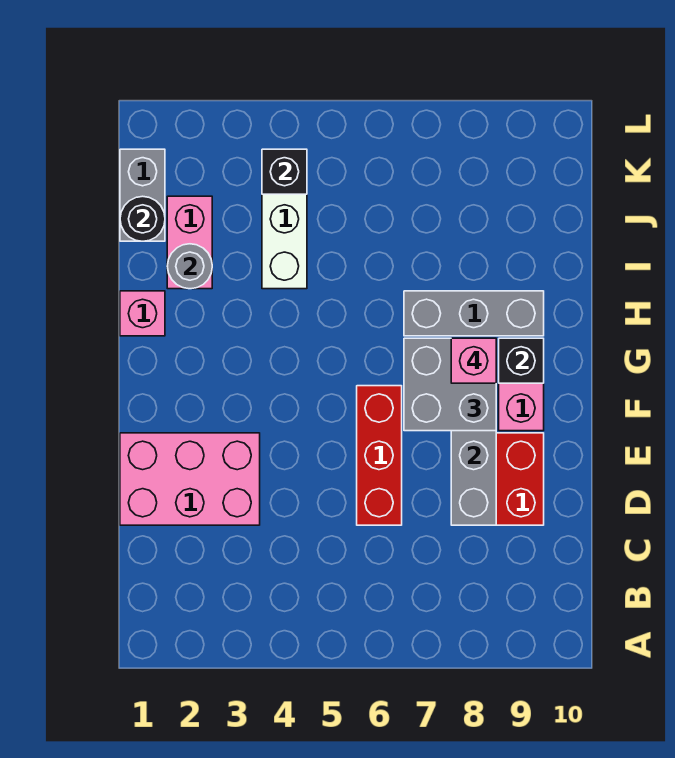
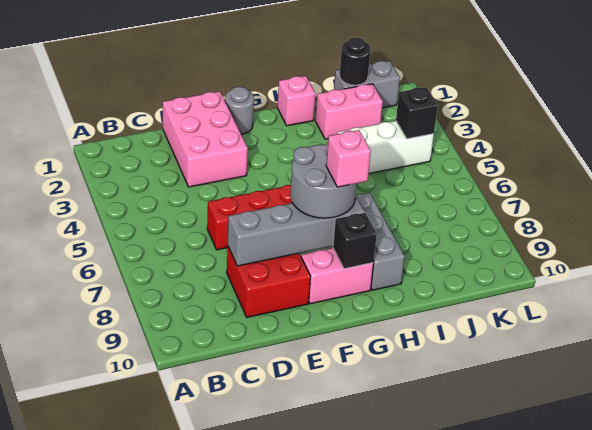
grey 2x2 brick [404,338,496,431] -> grey 2x2 round brick [290,143,357,218]
grey 1x1 round brick [167,244,212,289] -> grey 1x1 round brick moved to [225,87,254,134]

